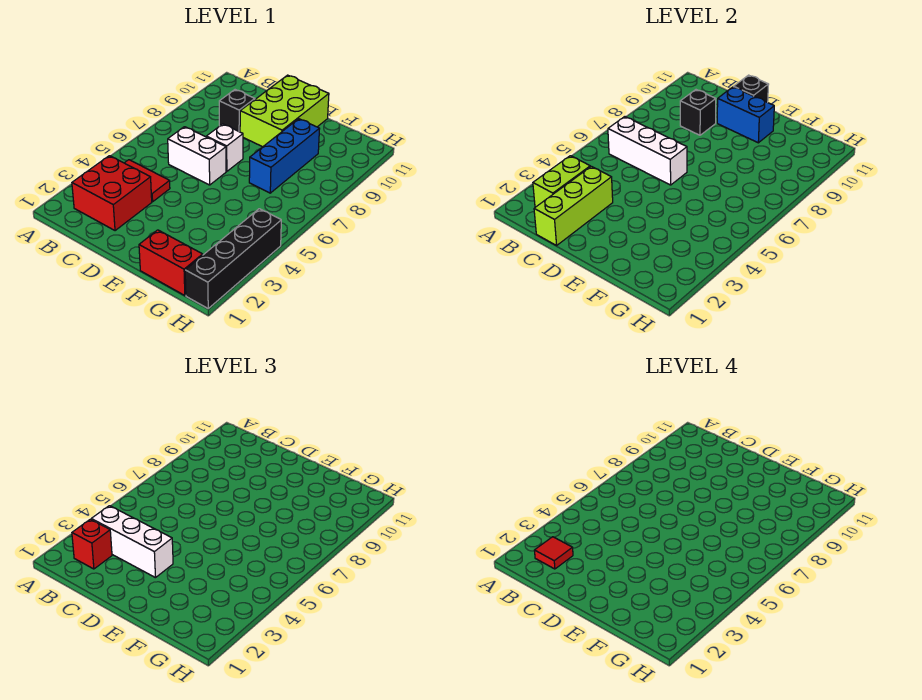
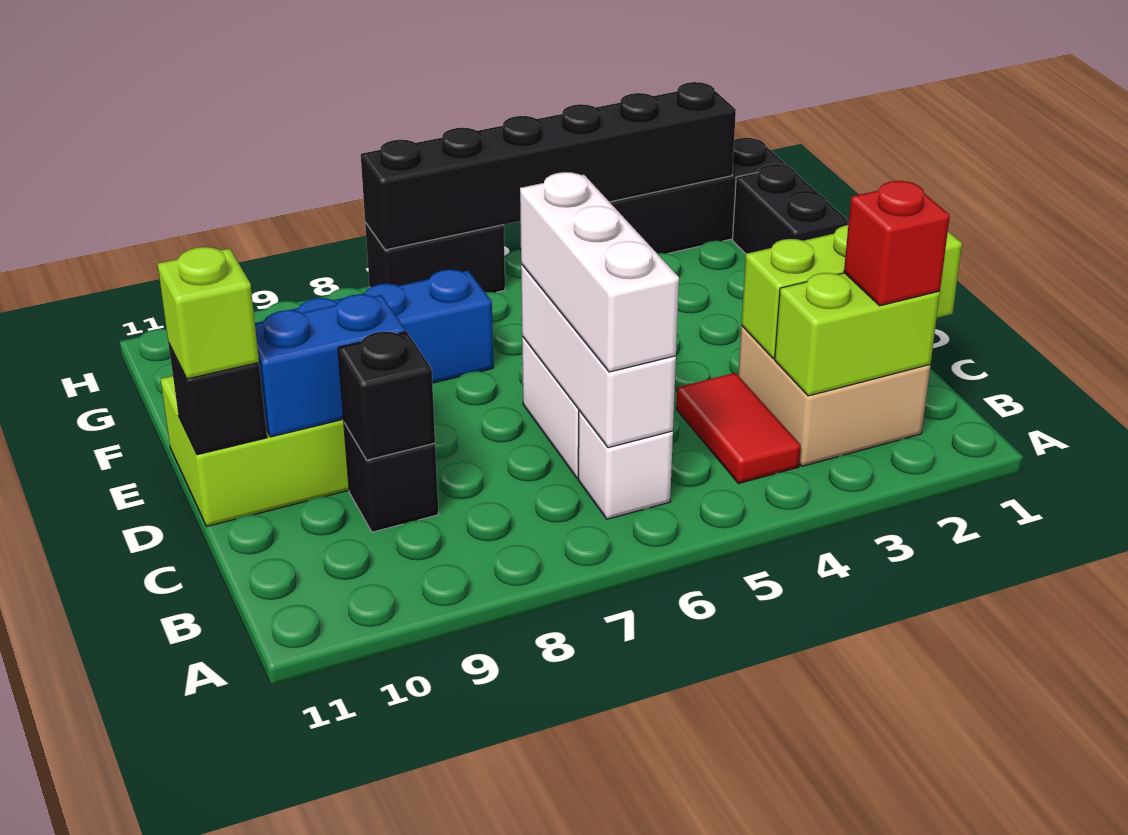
red 2x2 brick [72,156,152,231] -> tan 2x2 brick [738,326,930,466]
red 1x1 tile [534,537,573,569] -> none
white 1x3 brick [91,506,173,578] -> white 1x3 brick moved to [520,172,679,372]
white 1x1 brick [206,124,243,172] -> white 1x1 brick moved to [578,411,673,519]
blue 1x2 brick [717,87,774,143] -> blue 1x2 brick turned to [255,294,406,437]
none -> lime 1x1 brick [158,247,259,379]
red 1x2 brick [139,230,203,296] -> black 1x2 brick [733,164,848,254]
none -> black 1x6 brick [361,82,736,250]
none -> black 1x2 brick [365,222,505,292]

